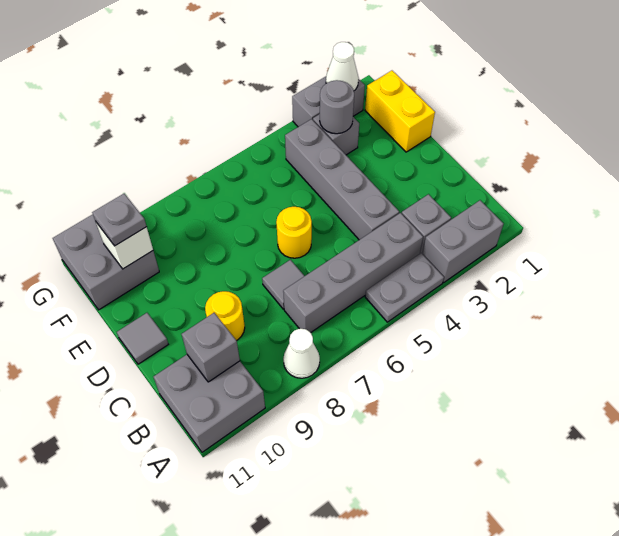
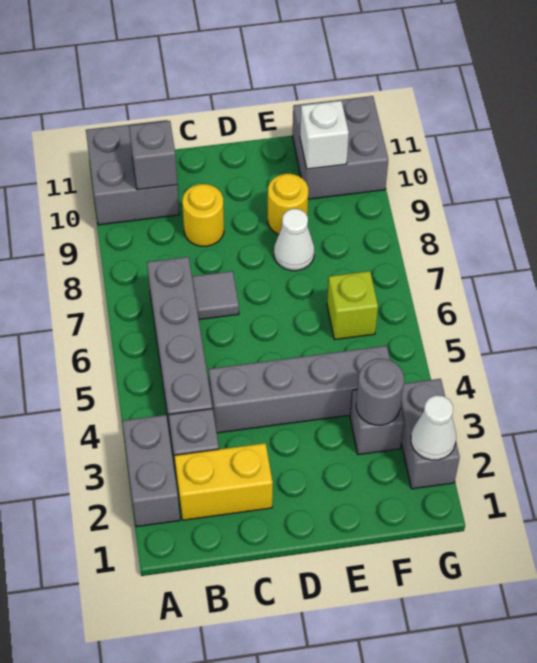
grey 1x2 plate [365,253,444,322] -> none
white 1x1 cone [283,329,320,378] -> white 1x1 cone moved to [274,209,314,271]
yellow 1x1 round brick [276,207,312,258] -> yellow 1x1 round brick moved to [268,174,308,234]
grey 1x1 tile [117,313,168,364] -> none
yellow 1x2 brick [365,71,435,152] -> yellow 1x2 brick moved to [175,443,273,520]
none -> lime 1x1 brick [327,271,378,340]
grey 1x1 plate [92,194,147,246] -> none

